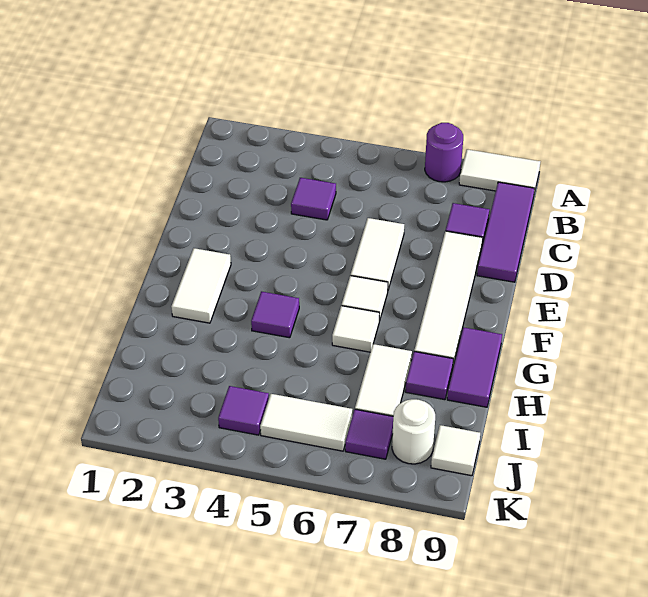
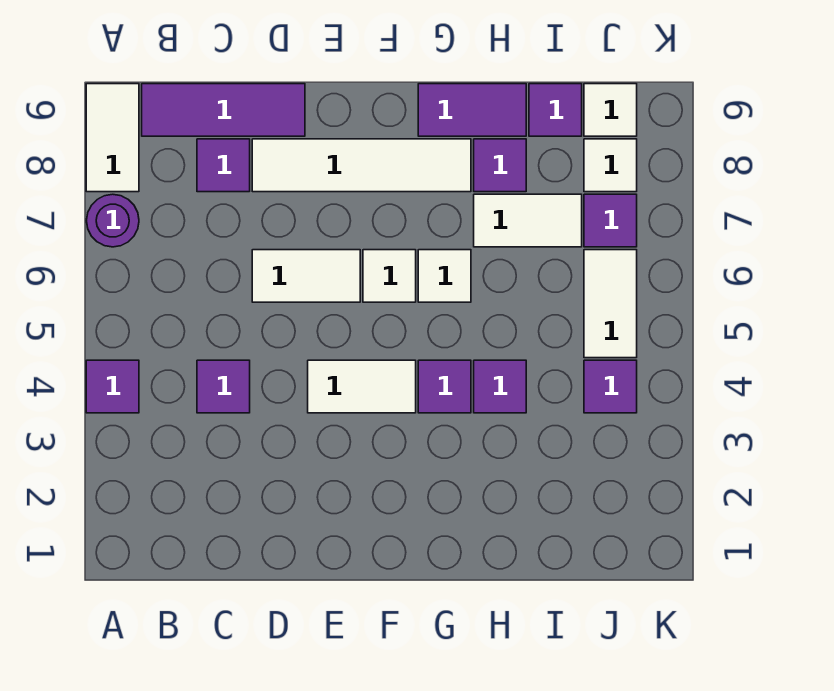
none -> purple 1x1 tile [86,360,139,413]
white 1x2 tile [171,248,231,323] -> white 1x2 tile moved to [308,360,416,413]
none -> purple 1x1 tile [474,360,526,413]
none -> purple 1x1 tile [529,84,582,136]
white 1x1 round brick [392,399,435,464] -> white 1x1 tile [584,139,637,192]

